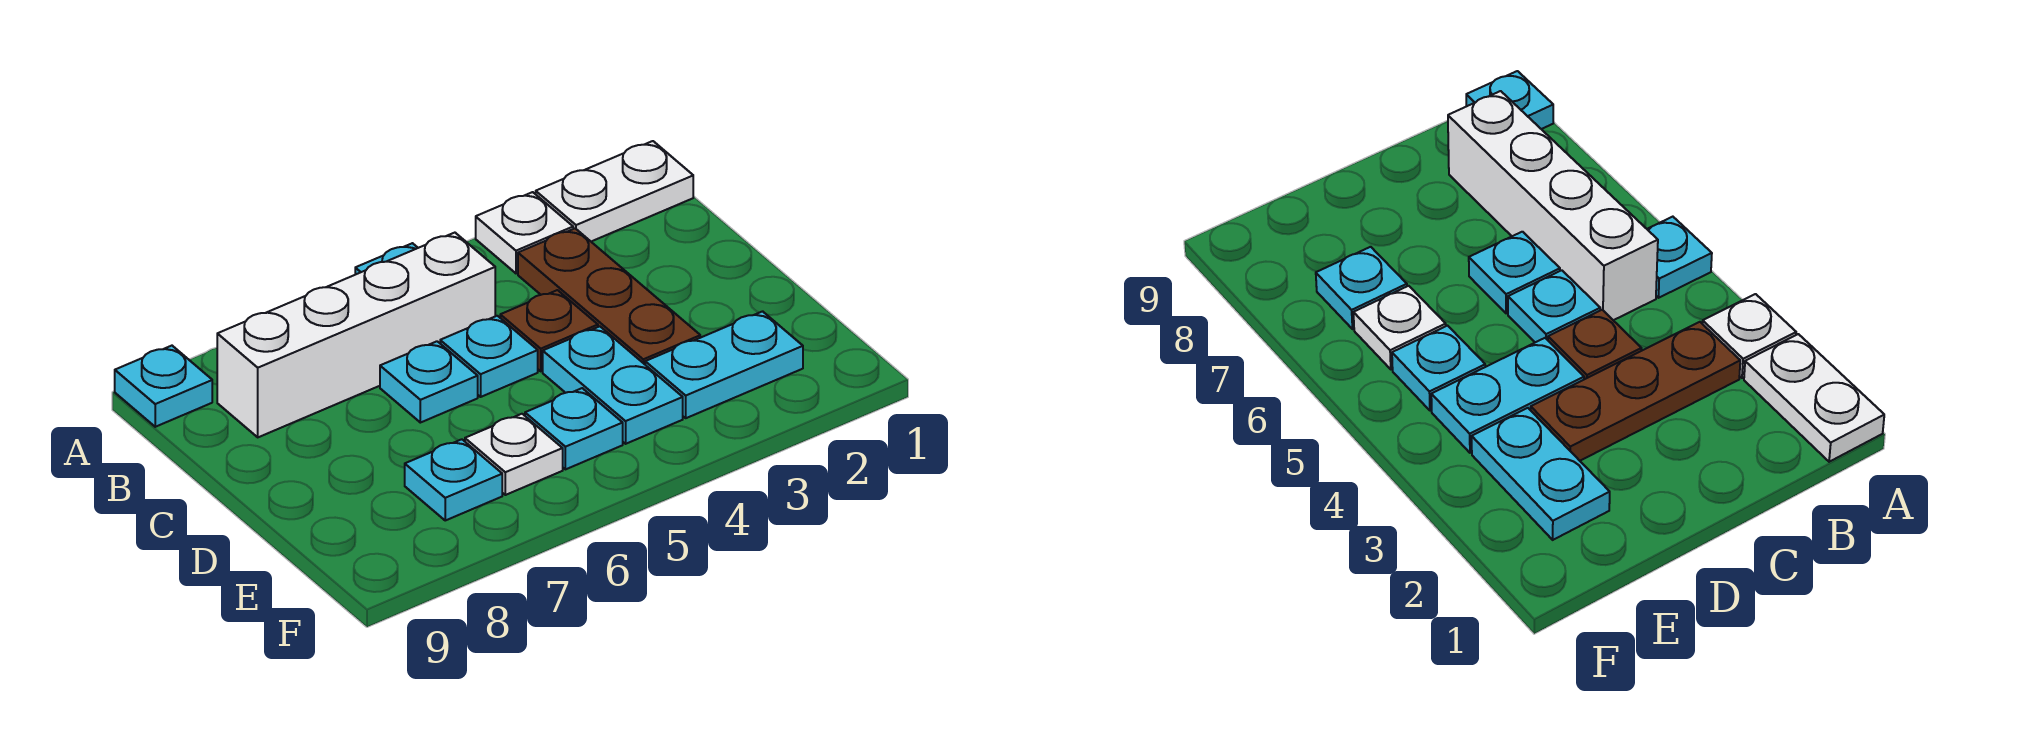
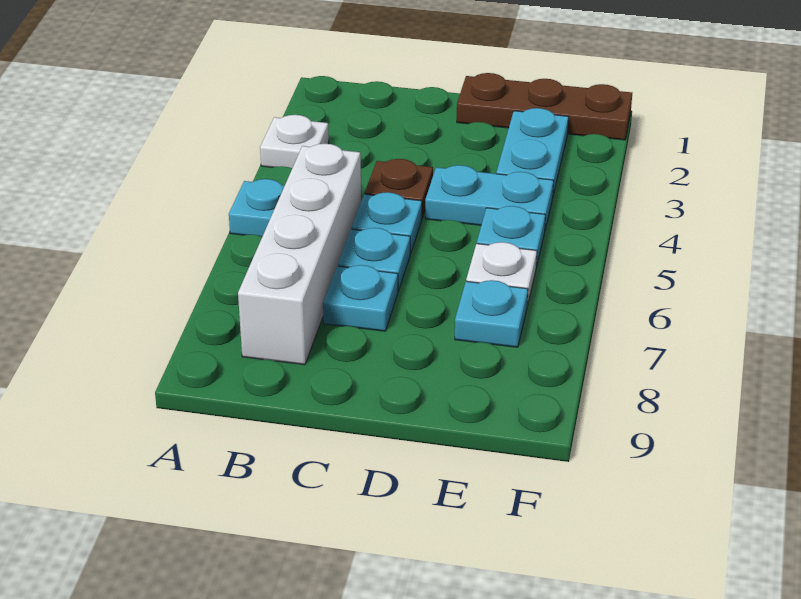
white 1x2 plate [536,141,693,241] -> none
cyan 1x1 plate [115,346,212,427] -> cyan 1x1 plate moved to [323,265,398,331]
brown 1x3 plate [518,228,700,364] -> brown 1x3 plate moved to [457,73,632,140]

